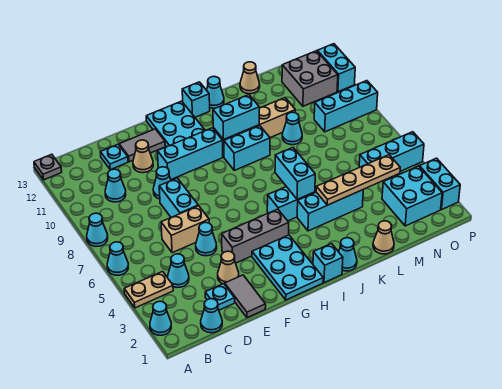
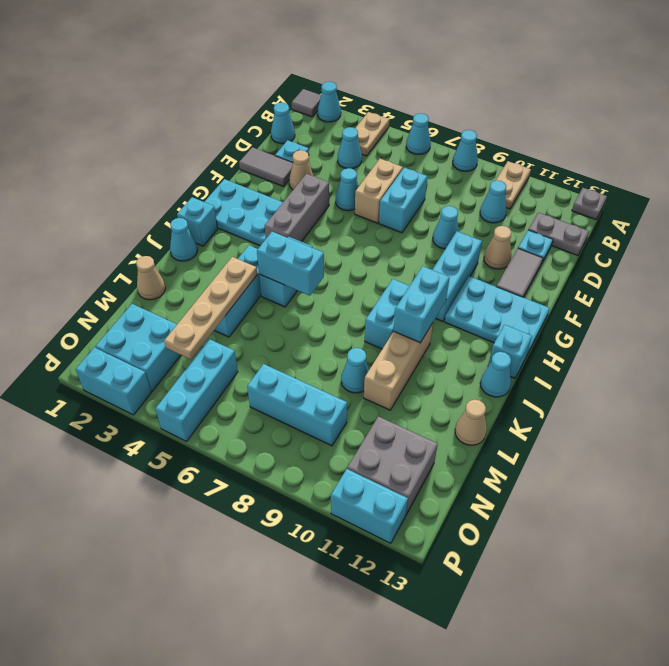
none -> grey 1x1 tile [292,89,321,117]
none -> tan 1x2 plate [496,161,531,209]
none -> grey 1x2 plate [528,212,589,256]
cyan 1x2 brick [159,178,198,218] -> cyan 1x2 brick turned to [379,168,427,233]
cyan 1x3 brick [314,81,378,132] -> cyan 1x3 brick turned to [247,364,347,446]

